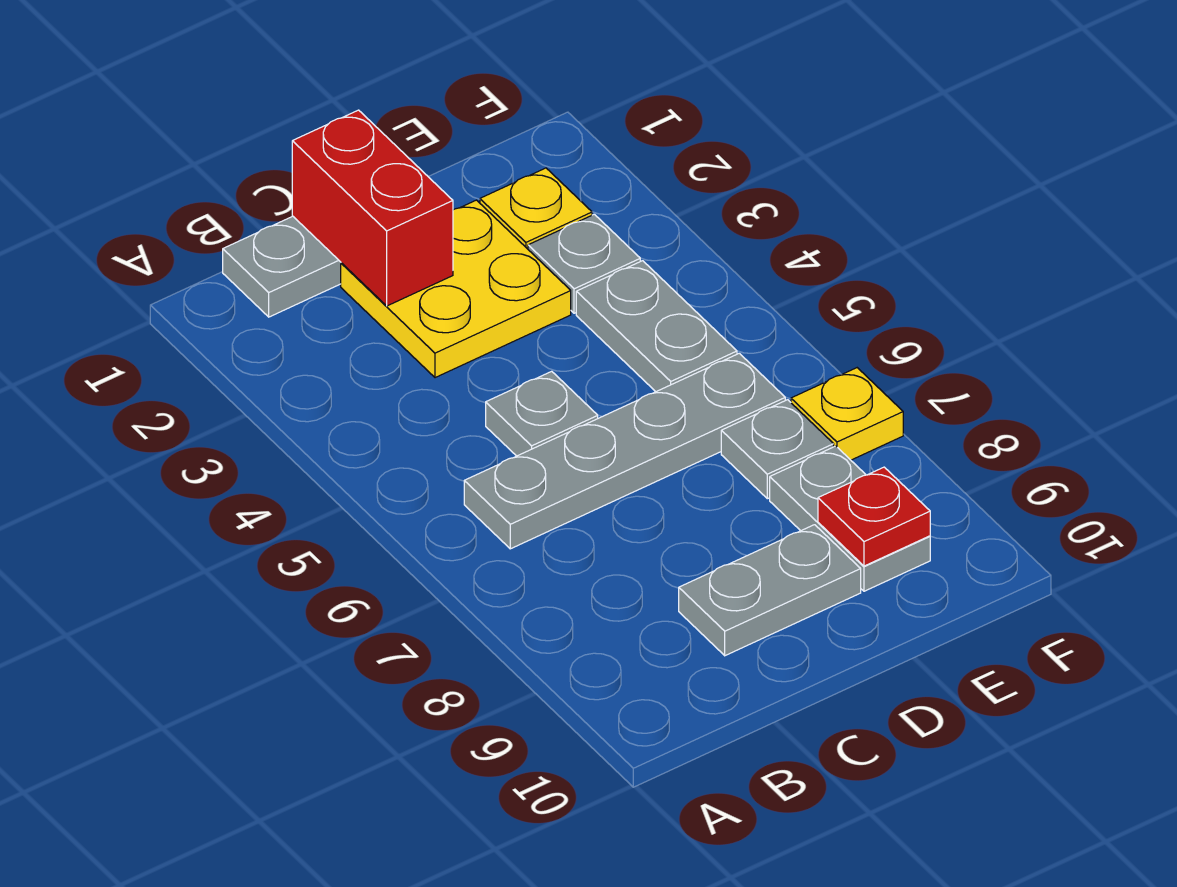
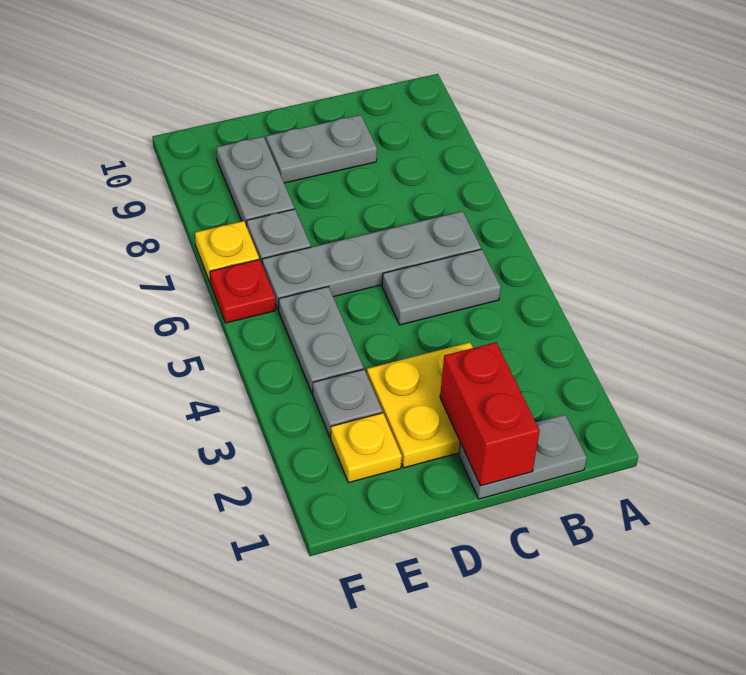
grey 1x1 plate [486,371,598,456] -> grey 1x2 plate [382,249,501,325]
red 1x1 plate [818,467,930,566] -> red 1x1 plate moved to [210,259,275,323]

